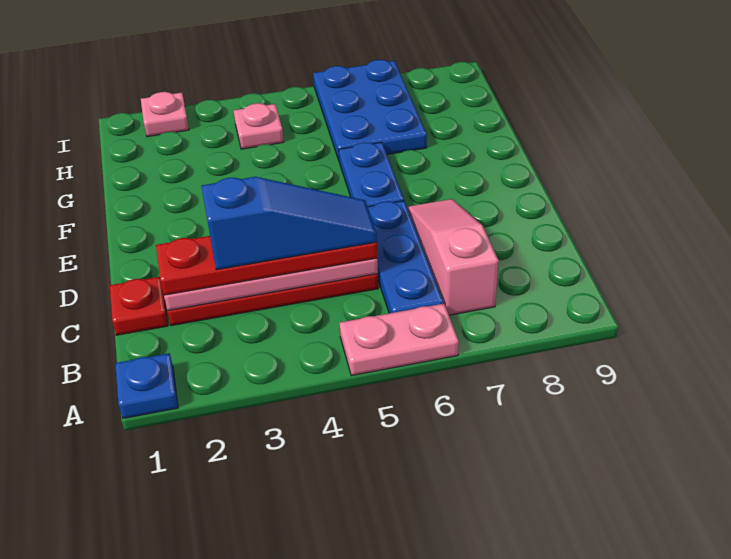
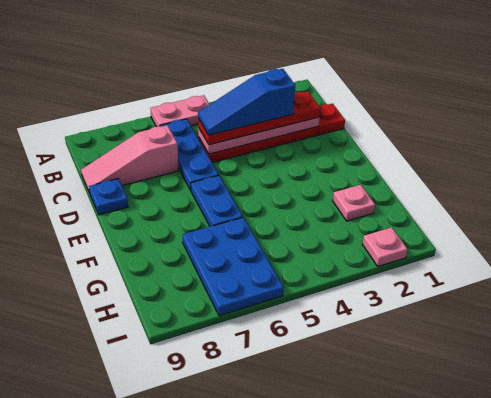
blue 1x1 plate [115,353,178,418] -> blue 1x1 plate moved to [89,179,128,215]
pink 1x3 slope [407,199,499,315] -> pink 1x3 slope turned to [81,125,178,193]
pink 1x1 plate [234,103,284,149] -> pink 1x1 plate moved to [333,185,375,221]

